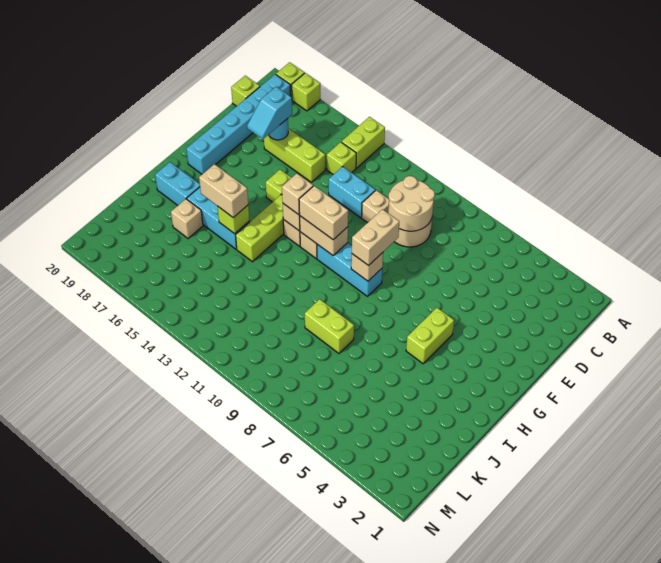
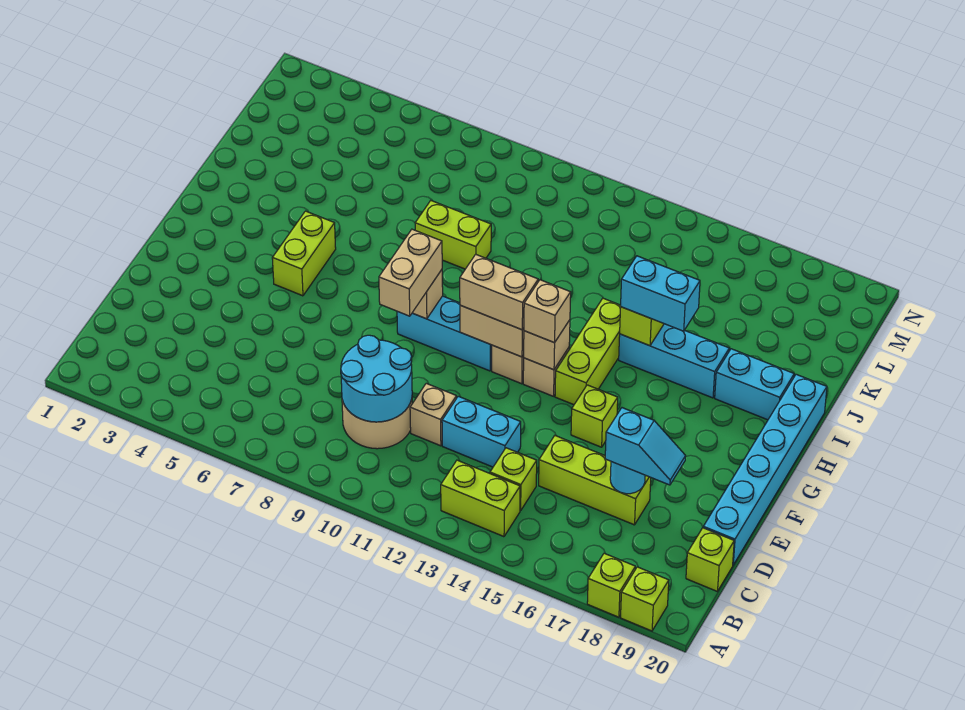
lime 1x2 brick [342,117,385,168] -> lime 1x2 brick turned to [441,460,520,537]
cyan 1x6 brick [186,74,291,174] -> cyan 1x6 brick moved to [703,374,827,565]
tan 2x2 round brick [388,176,435,231] -> cyan 2x2 round brick [341,335,412,422]
cyan 1x2 slope [247,87,292,139] -> cyan 1x2 slope turned to [605,408,686,485]
tan 1x2 brick [199,164,248,218] -> cyan 1x2 brick [621,256,700,331]
tan 1x1 brick [171,199,203,239] -> none

